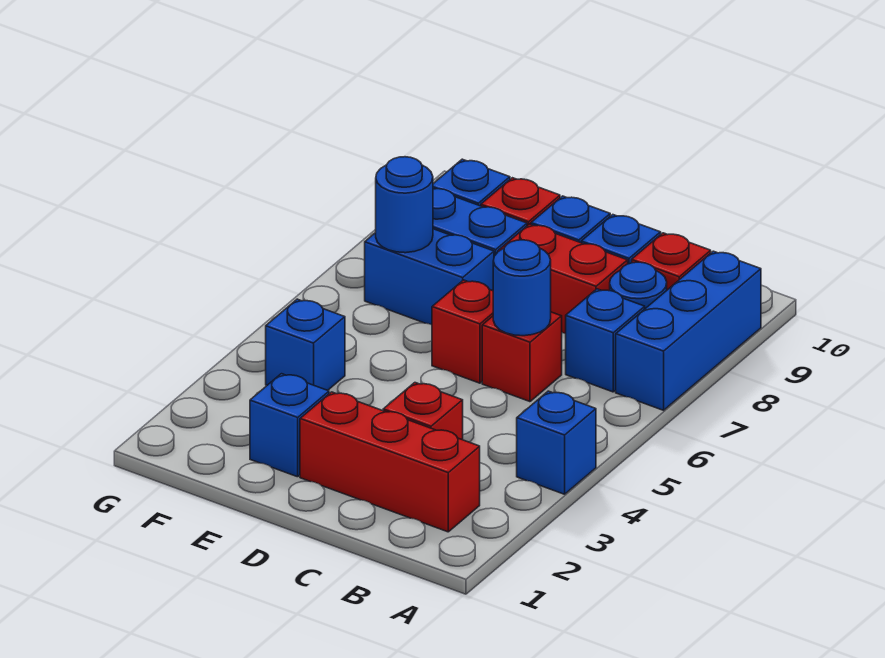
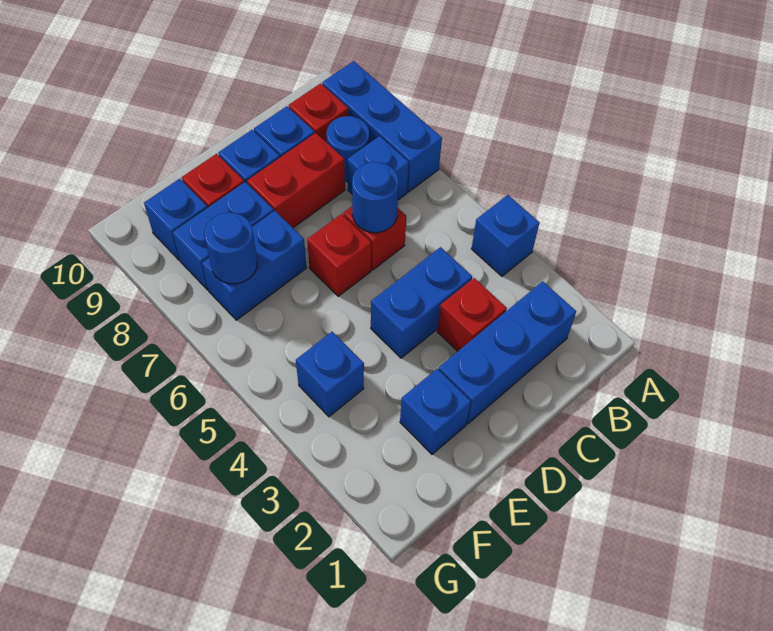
red 1x3 brick [300,392,480,532] -> blue 1x3 brick [439,281,576,424]
none -> blue 1x2 brick [371,247,472,358]

